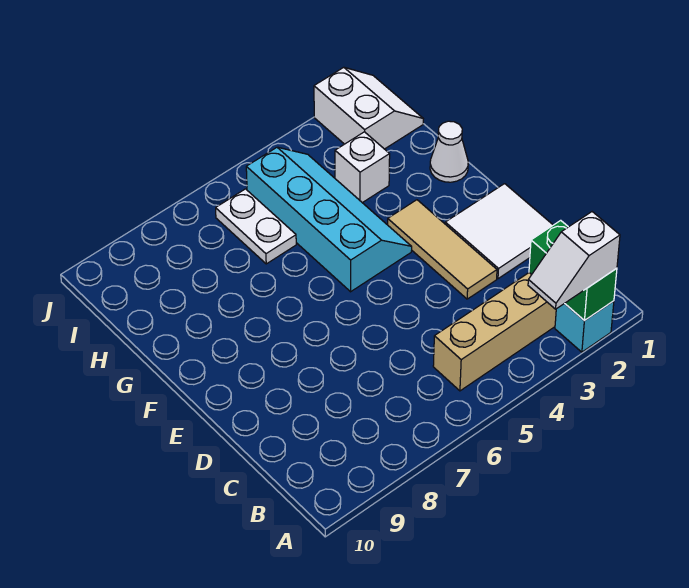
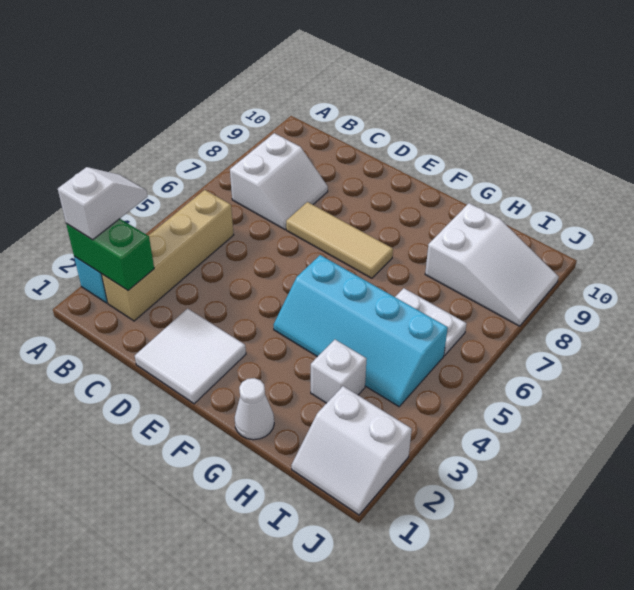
none -> white 2x2 slope [230,133,328,229]
tan 1x3 tile [388,200,497,299] -> tan 1x3 tile moved to [286,202,393,278]
none -> white 2x3 slope [425,203,559,326]

